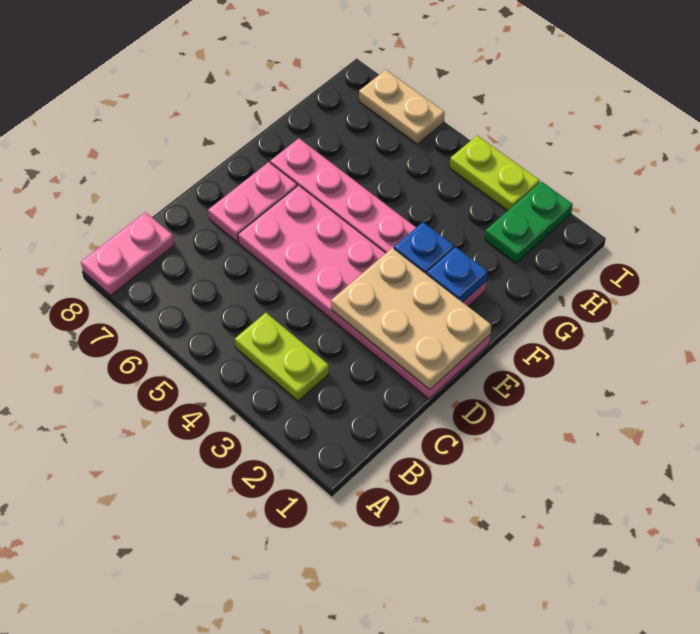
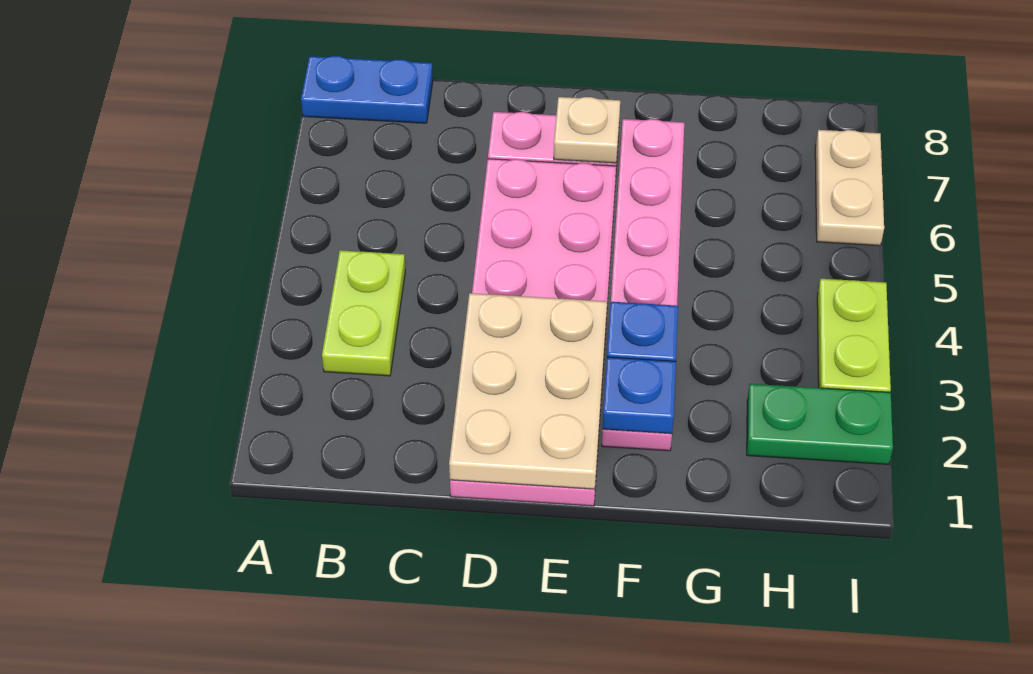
pink 1x2 plate [81,212,175,295] -> blue 1x2 plate [301,56,433,123]
none -> tan 1x1 plate [554,97,620,163]

